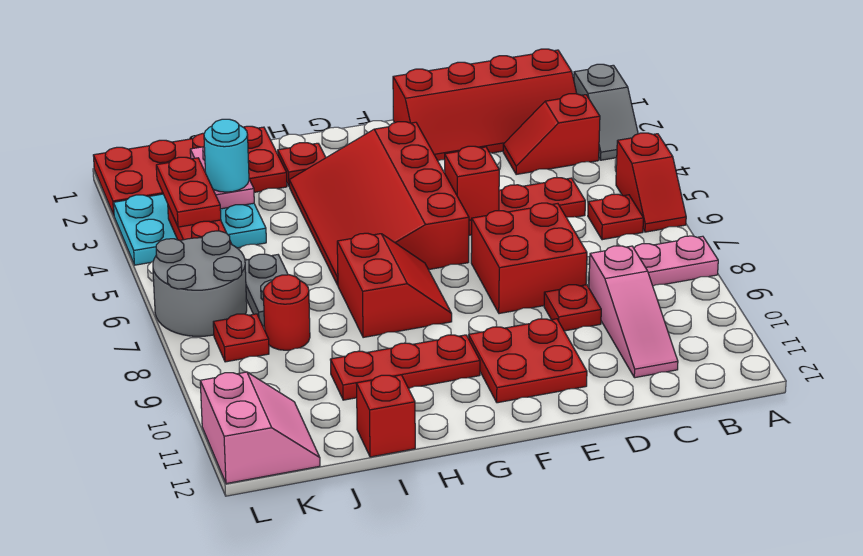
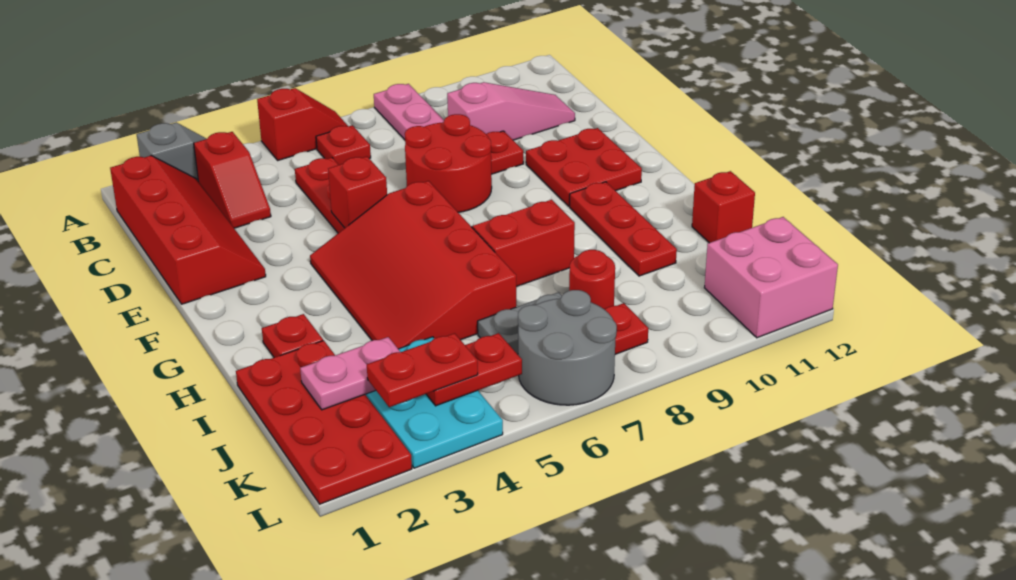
red 2x2 brick [471,203,587,314] -> red 2x2 round brick [405,114,492,212]
red 3x4 slope [289,122,469,285] -> red 3x4 slope turned to [310,181,516,349]
cyan 1x1 round brick [204,119,249,192] -> none
pink 2x2 slope [200,372,320,484] -> pink 2x2 brick [704,217,838,338]

